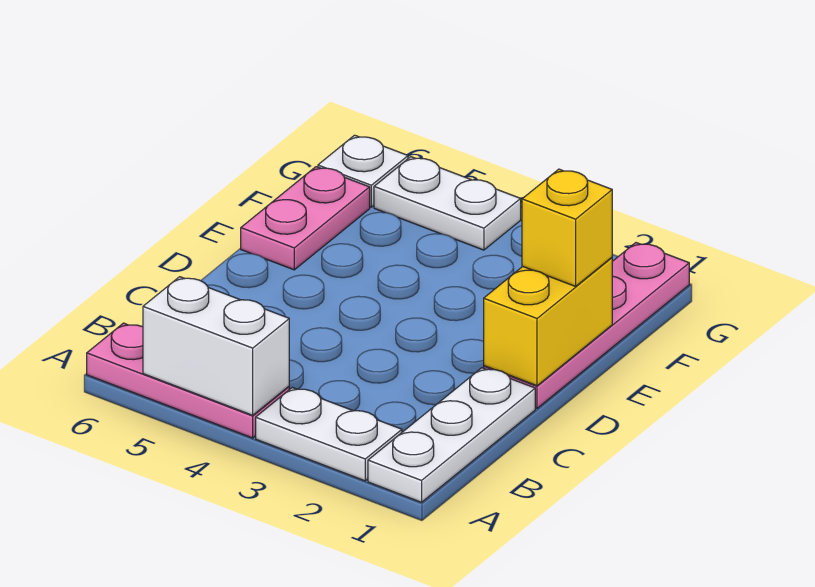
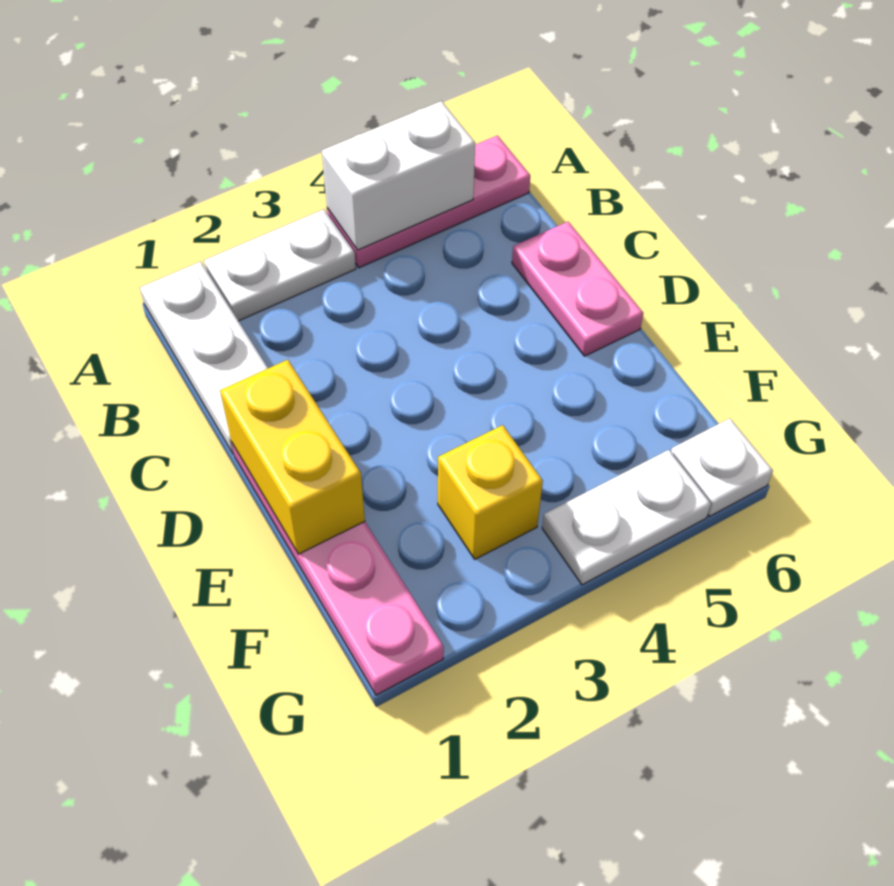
yellow 1x1 brick [522,169,612,286] -> yellow 1x1 brick moved to [438,425,543,559]
pink 1x2 plate [241,167,370,270] -> pink 1x2 plate moved to [512,222,643,356]

